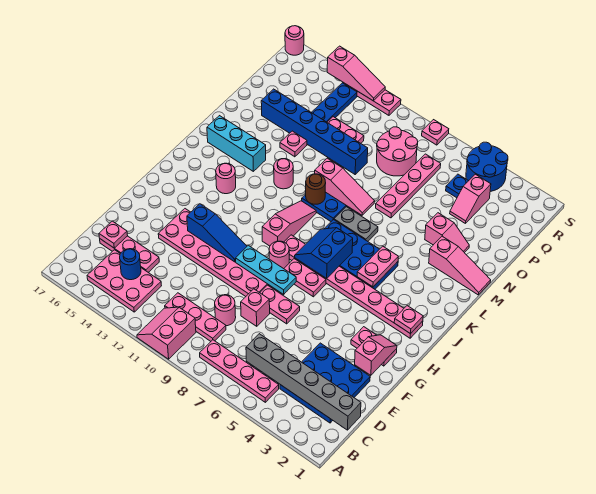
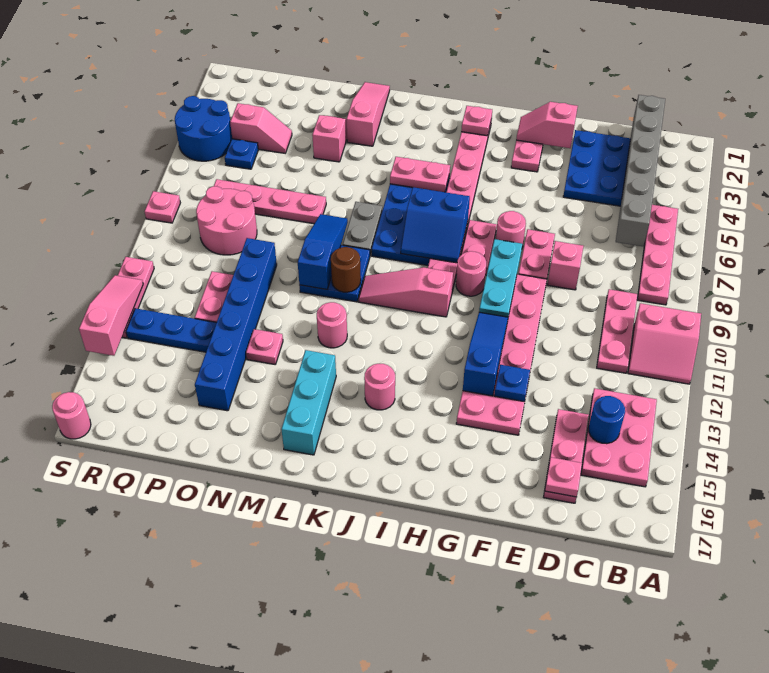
pink 1x1 round brick [215,295,236,326] -> pink 1x1 round brick moved to [496,211,526,248]
none -> blue 1x1 plate [494,365,530,402]
pink 1x3 slope [315,158,375,215] -> blue 1x3 slope [298,214,348,289]

